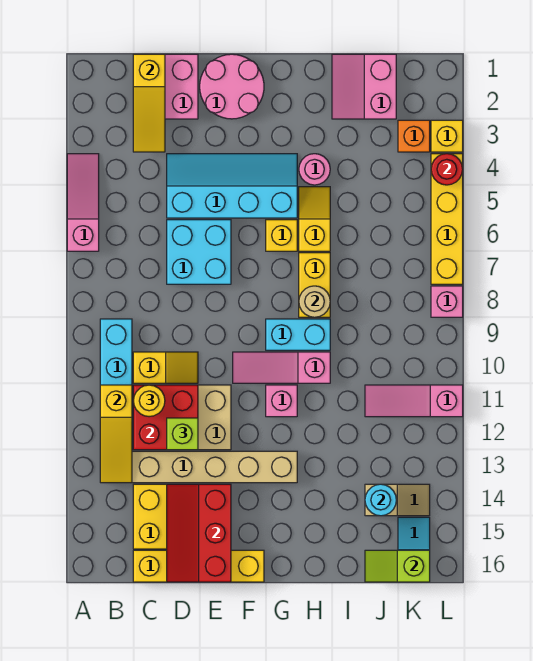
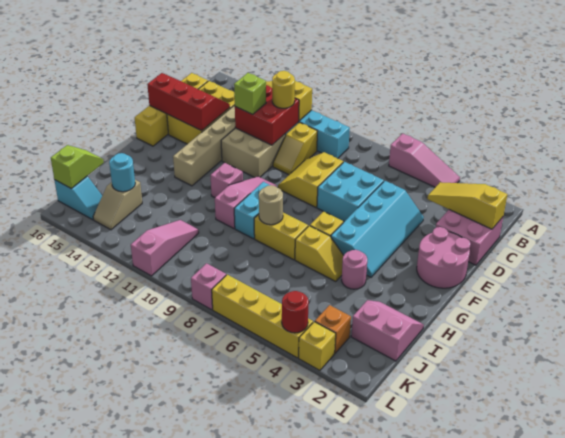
none -> yellow 2x2 slope [278,152,343,207]

